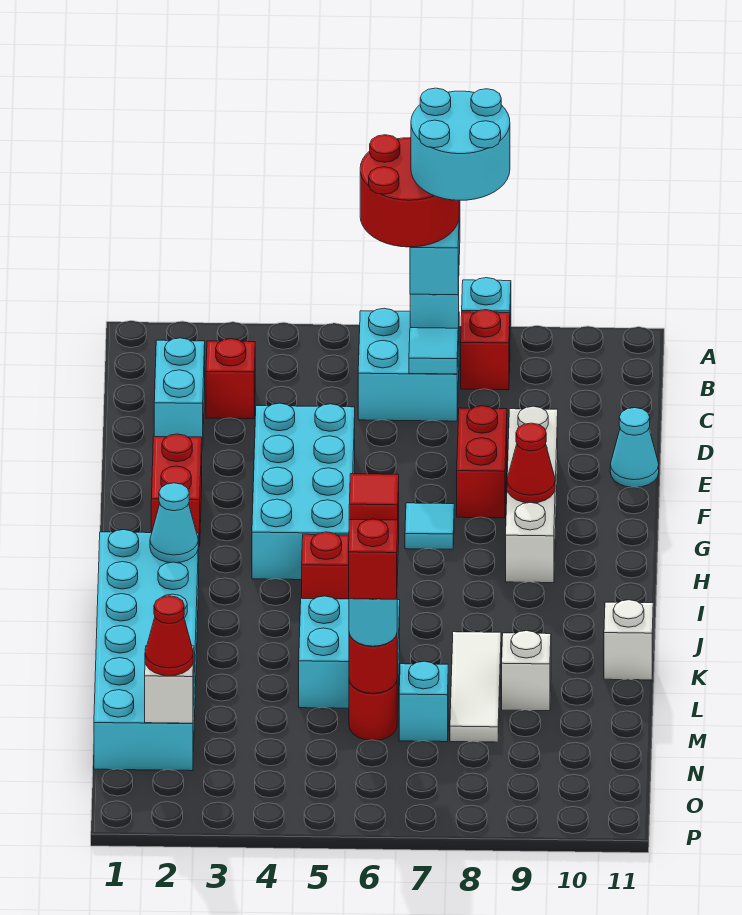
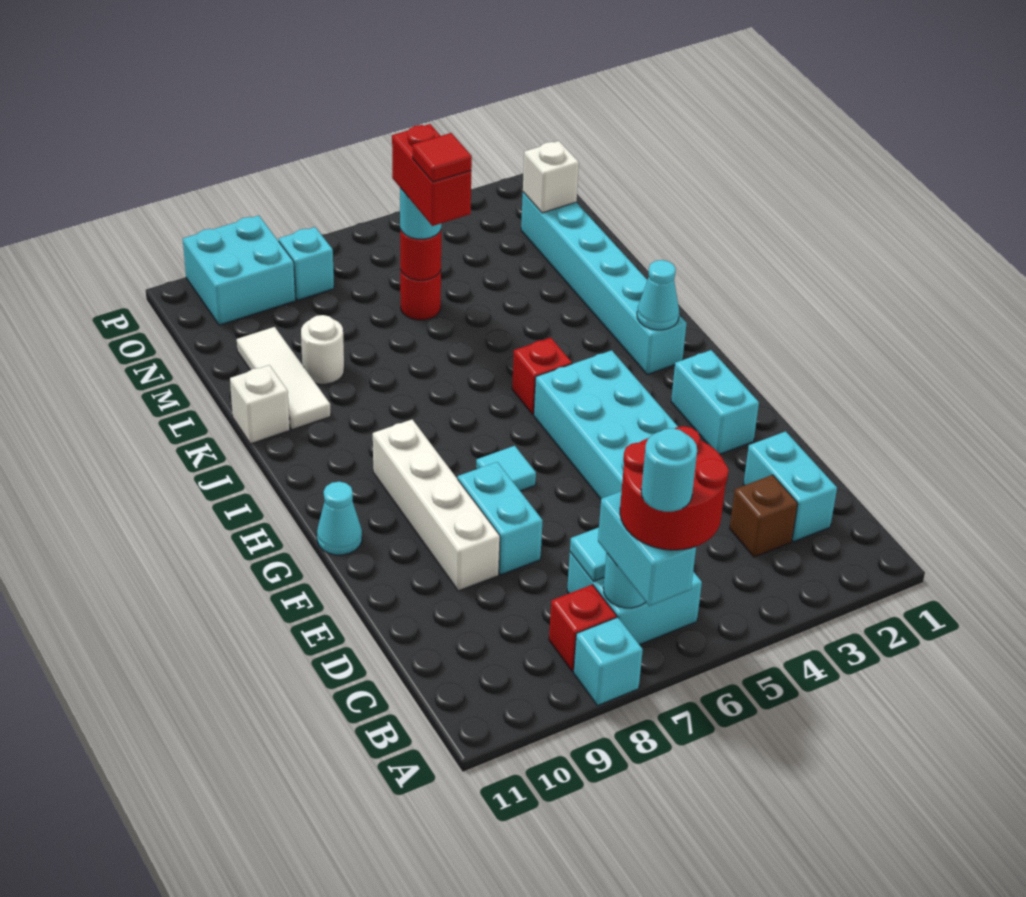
cyan 2x2 round brick [411,88,510,201] -> cyan 1x1 round brick [641,428,697,512]
red 1x1 brick [206,339,255,419] -> brown 1x1 brick [730,475,798,557]
red 1x2 brick [457,406,507,518] -> cyan 1x2 brick [458,462,543,575]
cyan 1x1 cone [610,408,659,487] -> cyan 1x1 cone moved to [317,482,362,555]
red 1x2 brick [151,434,202,546] -> cyan 1x2 brick [671,350,759,454]
red 1x1 cone [507,423,555,503] -> none
cyan 2x6 brick [94,530,199,771] -> cyan 1x6 brick [521,192,686,375]
cyan 2x2 brick [299,596,400,709] -> cyan 2x2 brick moved to [183,216,296,325]
white 1x3 tile [450,632,501,742] -> white 1x3 tile moved to [237,327,331,430]
white 1x1 brick [502,631,551,711] -> white 1x1 round brick [301,315,344,384]
cyan 1x1 brick [399,661,448,742] -> cyan 1x1 brick moved to [279,227,334,300]
red 1x1 cone [145,596,193,676] -> none

